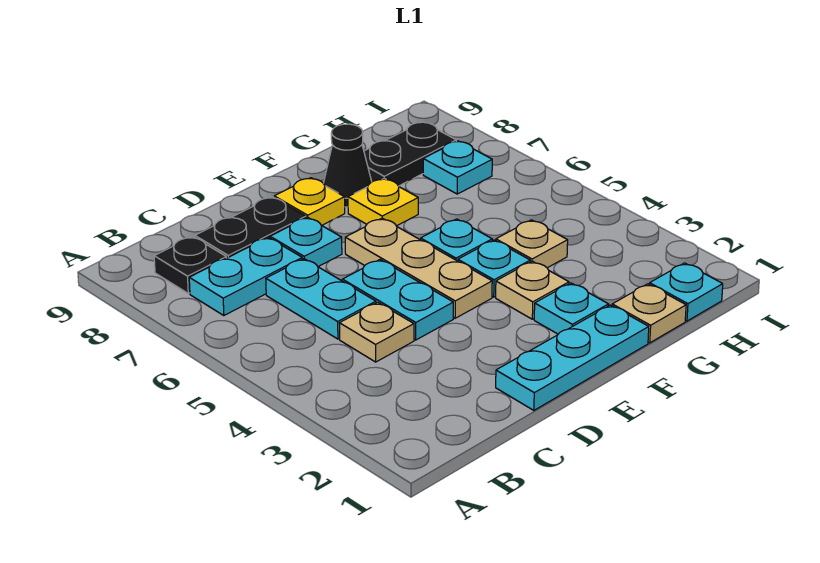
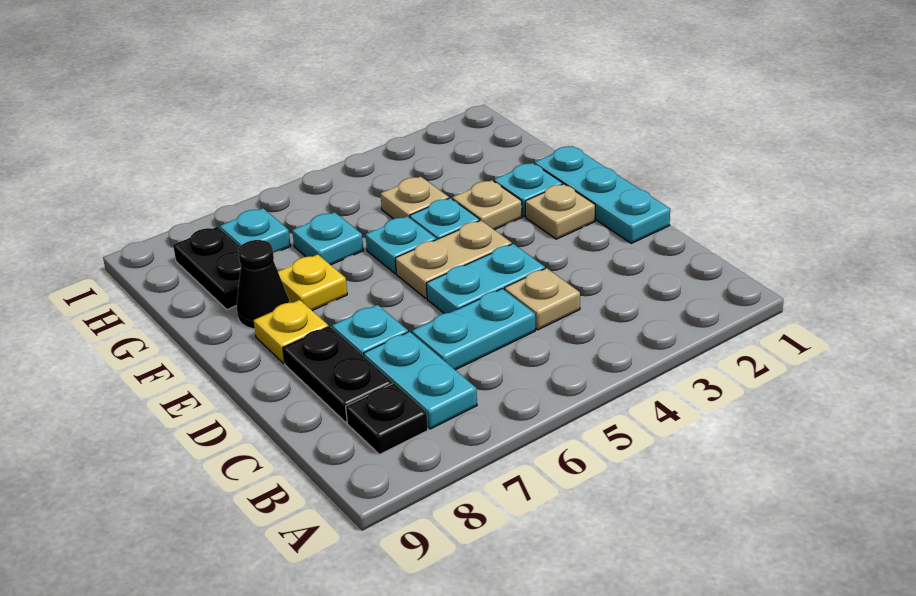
tan 1x3 plate [345,218,492,318] -> tan 1x2 plate [395,220,512,299]
tan 1x1 plate [612,284,686,343] -> tan 1x1 plate moved to [525,184,595,239]
cyan 1x1 plate [650,263,723,321] -> cyan 1x1 plate moved to [292,212,363,265]

